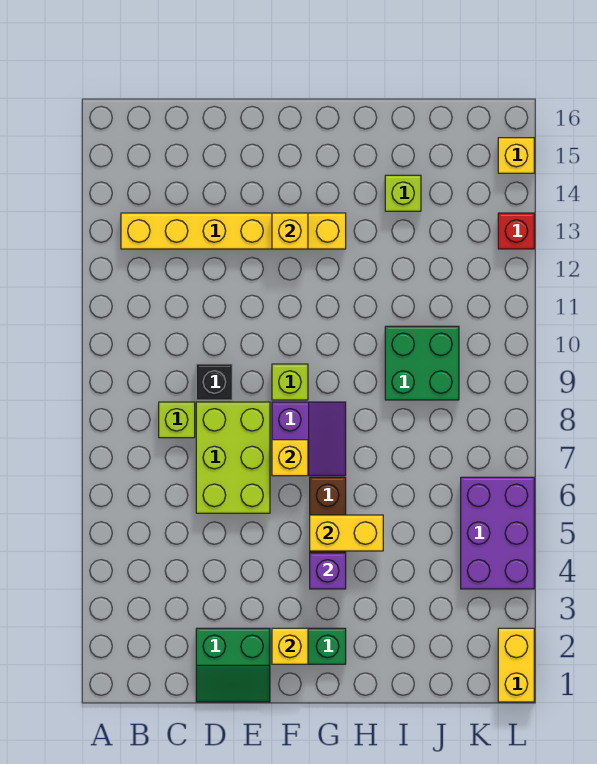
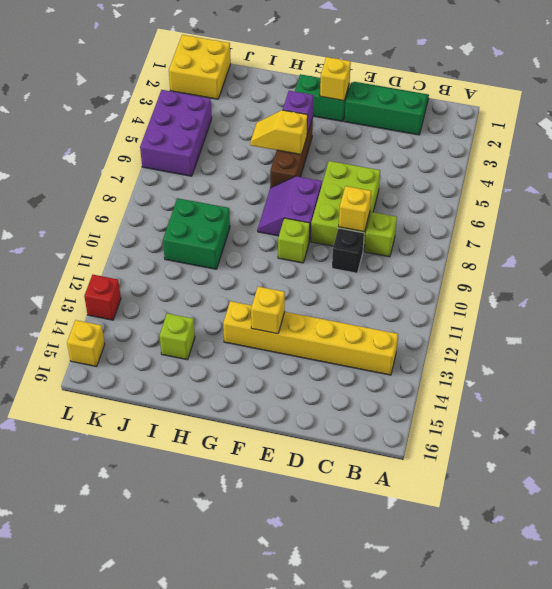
green 2x2 slope [196,628,270,702] -> green 2x3 slope [345,82,429,135]
yellow 1x1 brick [272,440,308,476] -> yellow 1x1 brick moved to [339,186,371,232]
yellow 1x2 brick [310,515,383,551] -> yellow 1x2 slope [250,110,308,155]
yellow 1x2 brick [498,628,534,702] -> yellow 2x2 brick [169,35,231,99]

